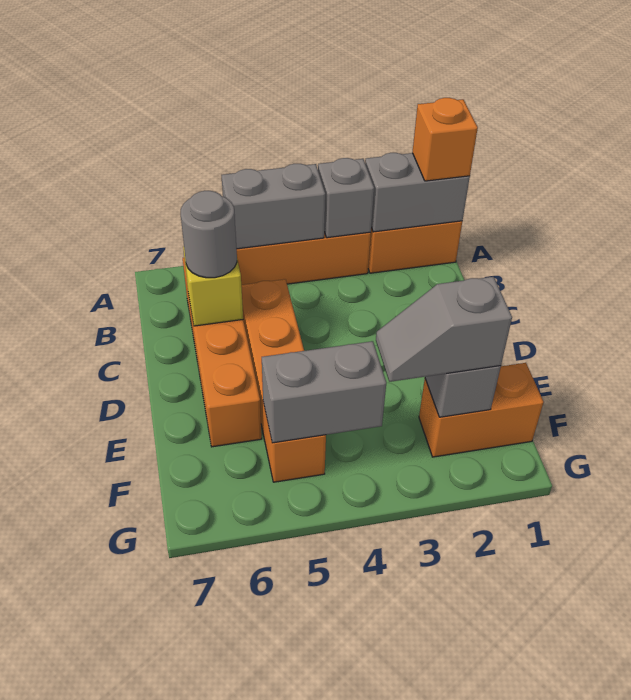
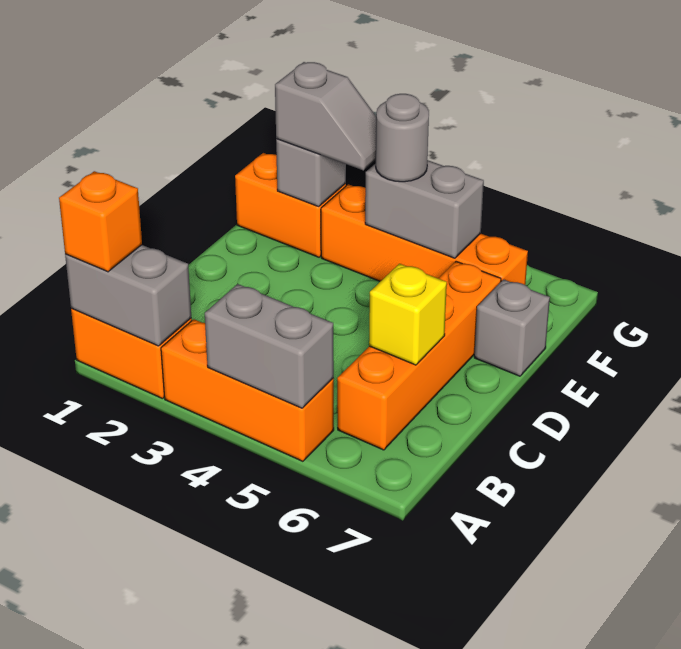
grey 1x1 brick [318,158,374,238] -> grey 1x1 brick moved to [474,279,550,376]
orange 1x4 brick [241,279,326,482] -> orange 1x4 brick turned to [321,184,528,285]
grey 1x1 round brick [181,191,237,278] -> grey 1x1 round brick moved to [376,94,429,182]

